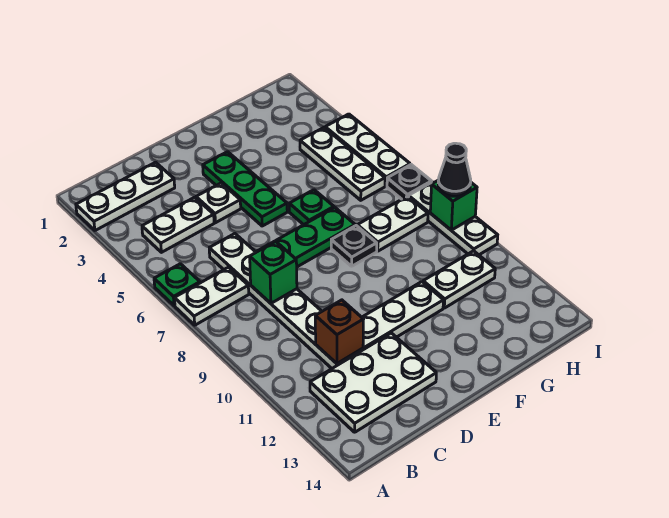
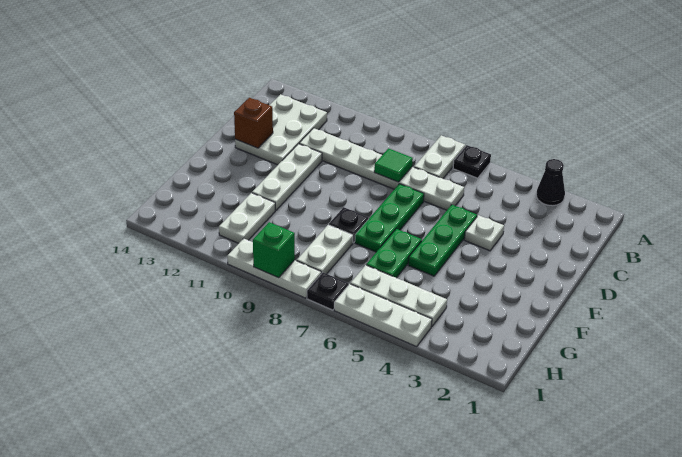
white 1x3 plate [76,162,175,230] -> none
green 1x1 plate [154,264,200,306] -> black 1x1 plate [453,145,491,178]
white 1x2 plate [142,197,214,252] -> none
green 1x1 brick [250,241,297,303] -> green 1x1 tile [374,148,413,182]
brown 1x1 brick [315,300,364,364] -> brown 1x1 brick moved to [234,98,273,148]
green 1x3 plate [203,152,287,226] -> green 1x3 plate turned to [408,205,477,276]
green 1x1 plate [289,190,334,225] -> green 1x2 plate [366,229,422,278]
black 1x1 cone [438,143,471,196] -> black 1x1 cone moved to [536,159,565,206]

